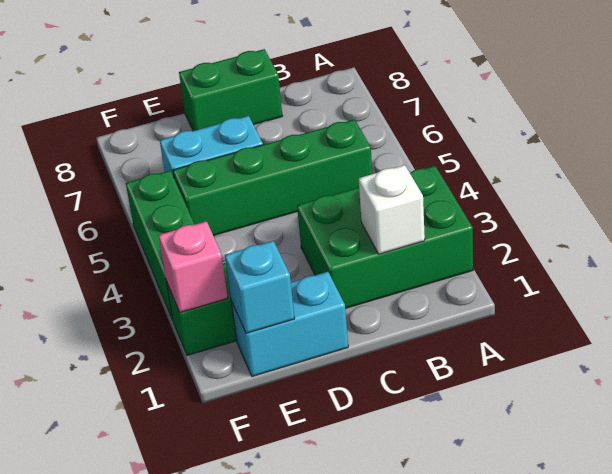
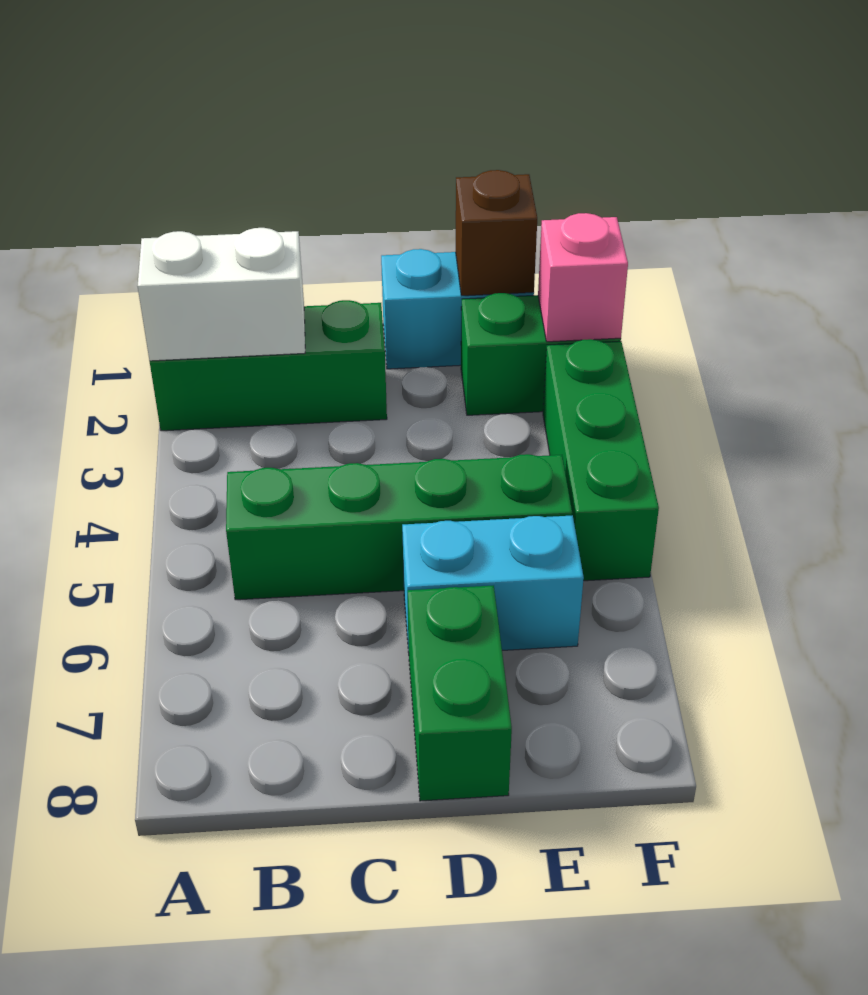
green 2x3 brick [297,166,473,308] -> green 1x3 brick [150,300,387,431]
white 1x1 brick [359,165,425,254] -> white 1x2 brick [138,228,305,361]
green 1x2 brick [179,49,282,131] -> green 1x2 brick turned to [407,586,512,801]
cyan 1x1 brick [225,241,295,333] -> brown 1x1 brick [456,170,537,296]

